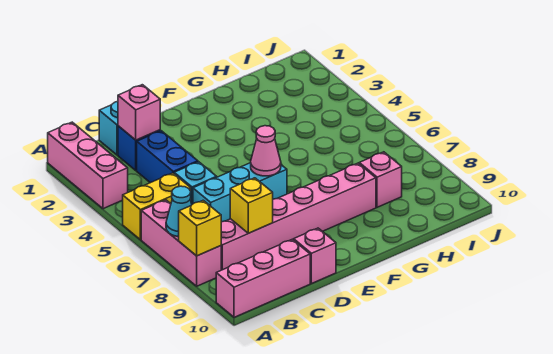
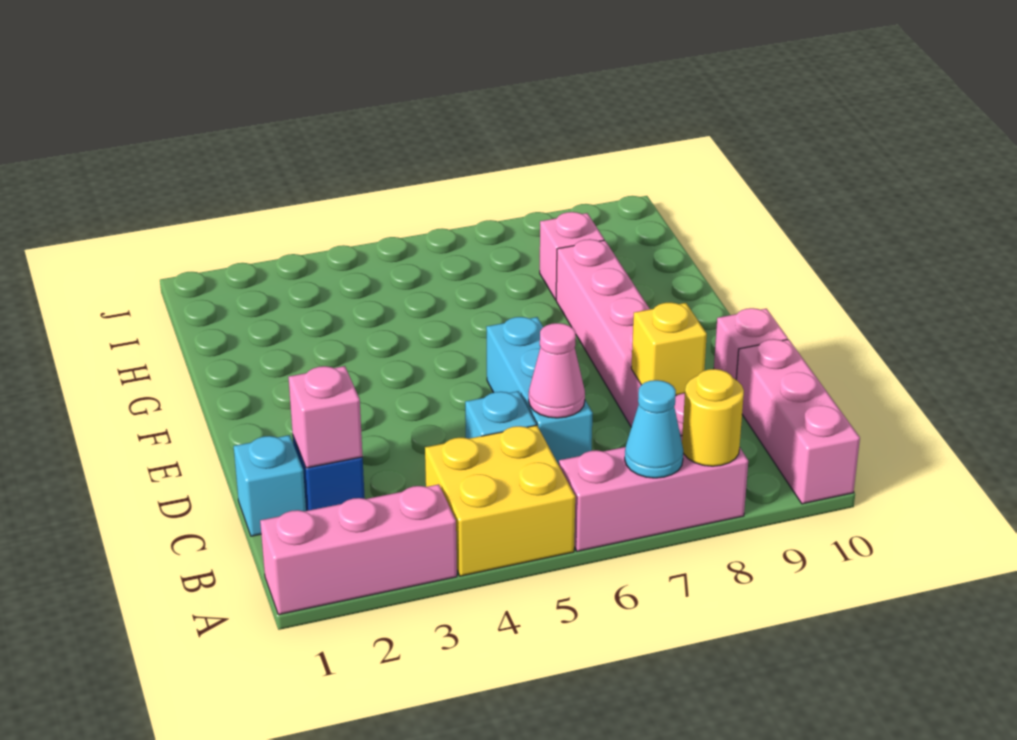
yellow 1x2 brick [123,173,191,240] -> yellow 2x2 brick [425,425,575,576]
yellow 1x1 brick [179,200,221,256] -> yellow 1x1 round brick [682,369,744,466]
blue 1x2 brick [137,131,198,183] -> none
pink 1x1 cone [251,126,281,176] -> pink 1x1 cone moved to [529,323,585,418]

